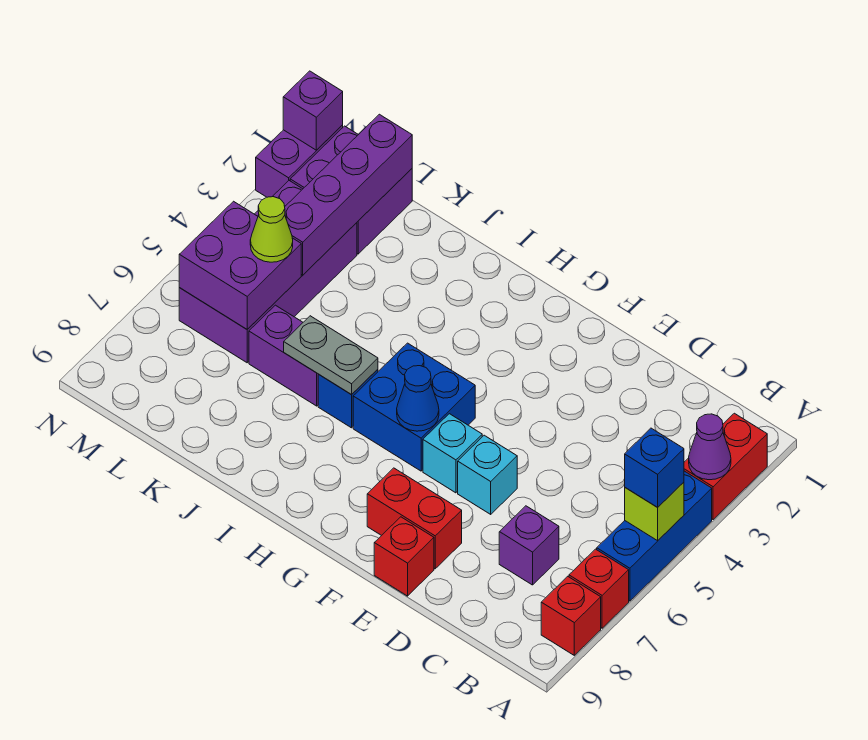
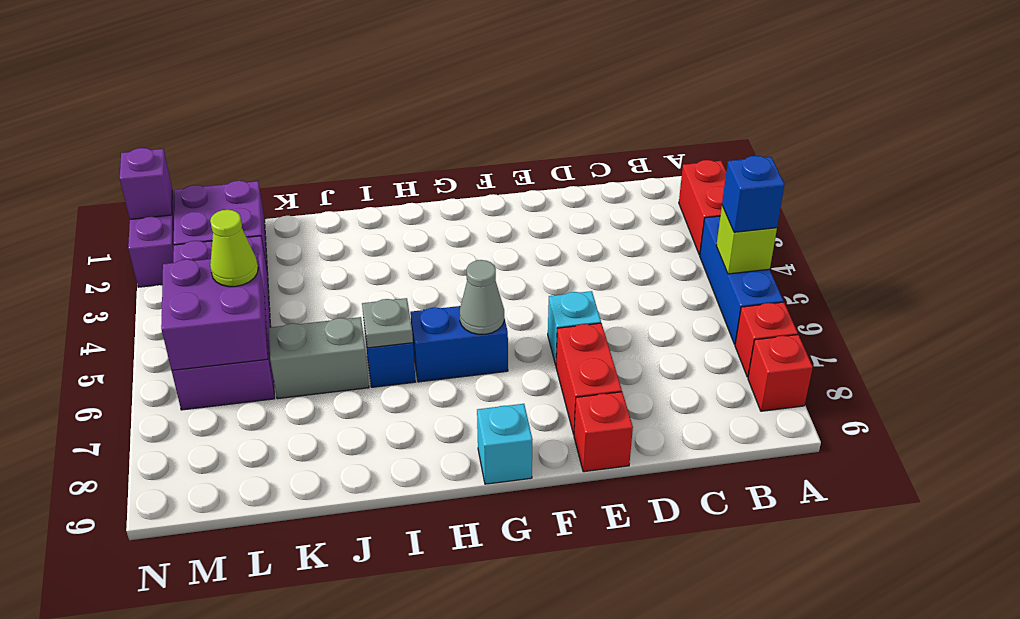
purple 1x1 cone [689,414,731,480] -> none
purple 1x1 brick [499,506,559,585] -> none
red 1x2 brick [367,468,462,569] -> red 1x2 brick turned to [556,323,622,434]
cyan 1x1 brick [423,414,482,493] -> cyan 1x1 brick moved to [477,404,533,484]
blue 2x2 brick [353,343,475,471] -> blue 1x2 brick [410,306,508,382]
blue 1x1 cone [397,366,439,431] -> grey 1x1 cone [460,260,504,334]
grey 1x2 plate [284,316,378,395] -> grey 1x1 plate [362,298,413,348]
purple 1x2 brick [249,305,319,406] -> grey 1x2 brick [269,317,369,399]
purple 1x4 brick [285,114,412,275] -> none

